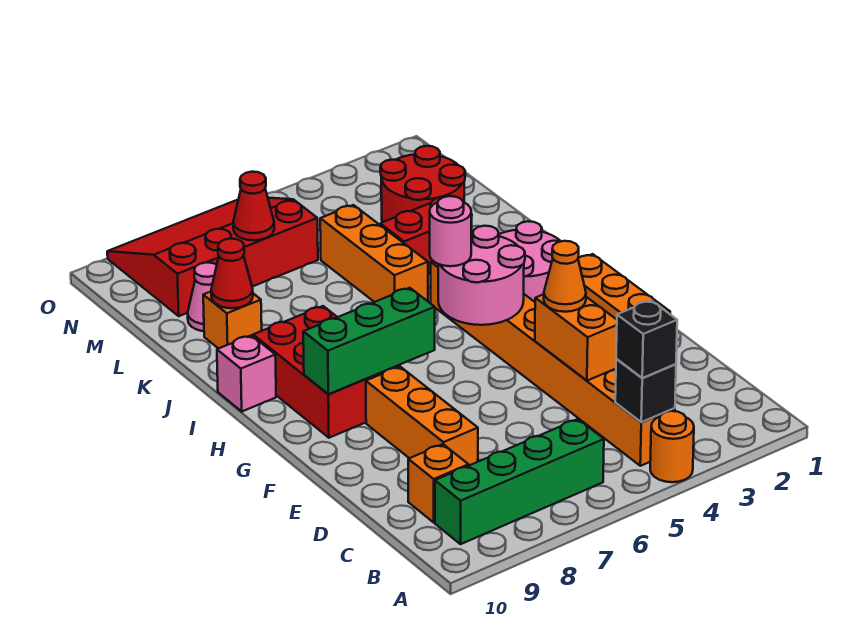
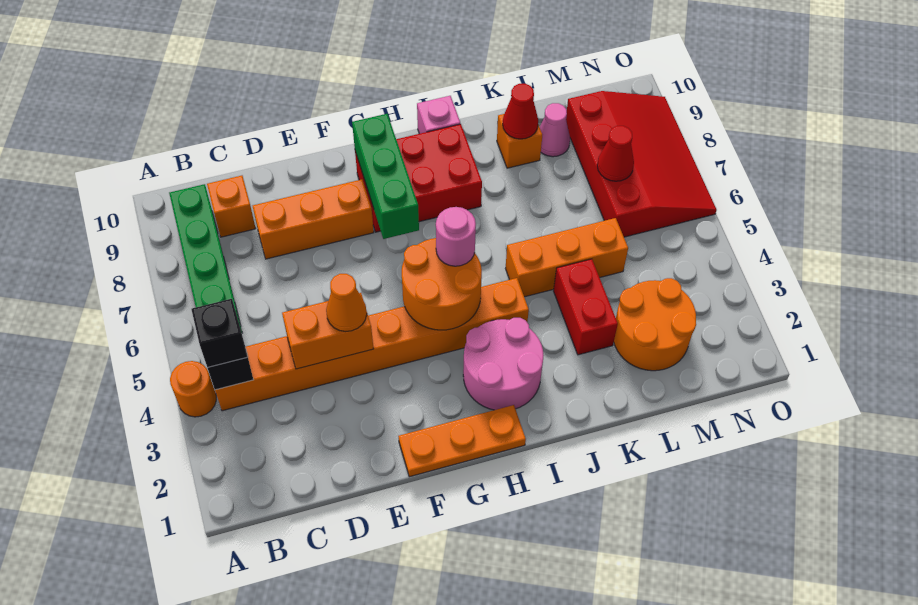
pink 2x2 round brick [438,226,525,325] -> orange 2x2 round brick [402,238,482,330]
red 2x2 round brick [380,146,465,222] -> orange 2x2 round brick [614,278,696,371]

